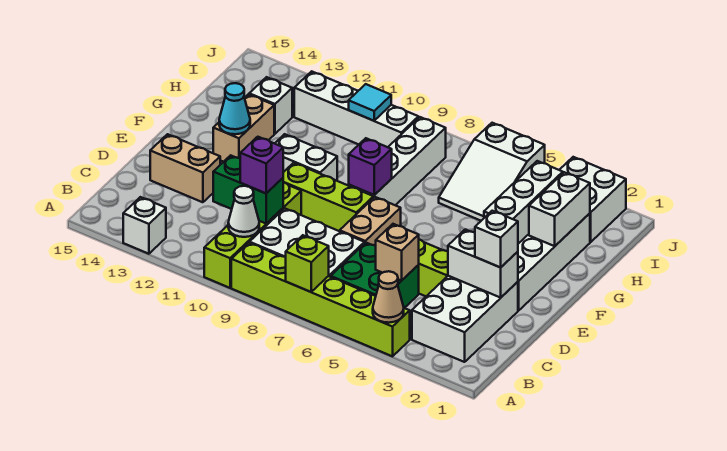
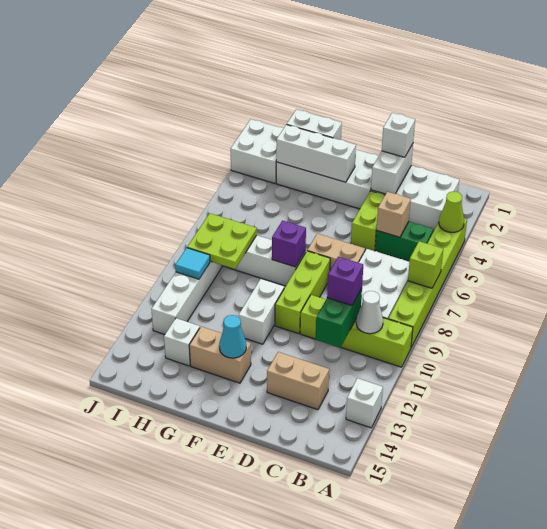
tan 1x1 cone [373,271,404,323] -> lime 1x1 cone [439,191,464,232]
green 2x2 brick [331,243,419,308] -> green 1x2 brick [375,222,434,262]
tan 1x2 brick [150,134,220,202] -> tan 1x2 brick turned to [267,352,329,410]
white 2x3 slope [439,123,545,221] -> none
none -> lime 2x2 plate [187,213,257,269]

